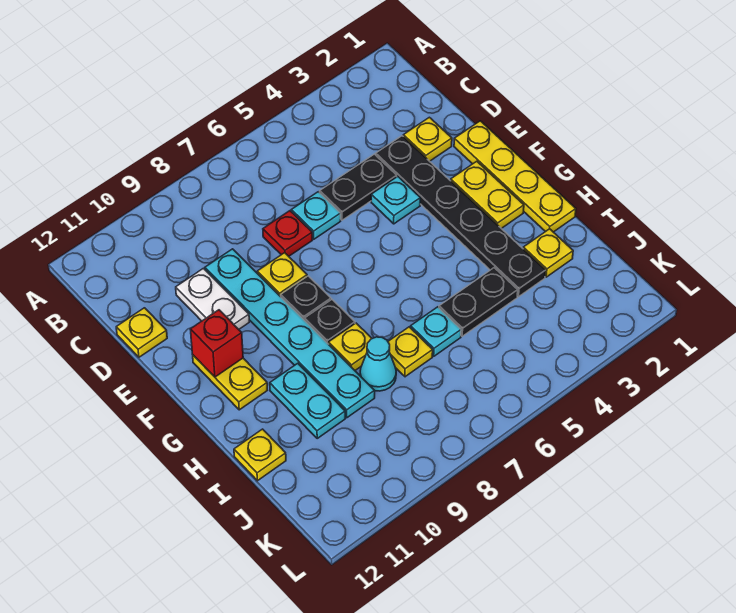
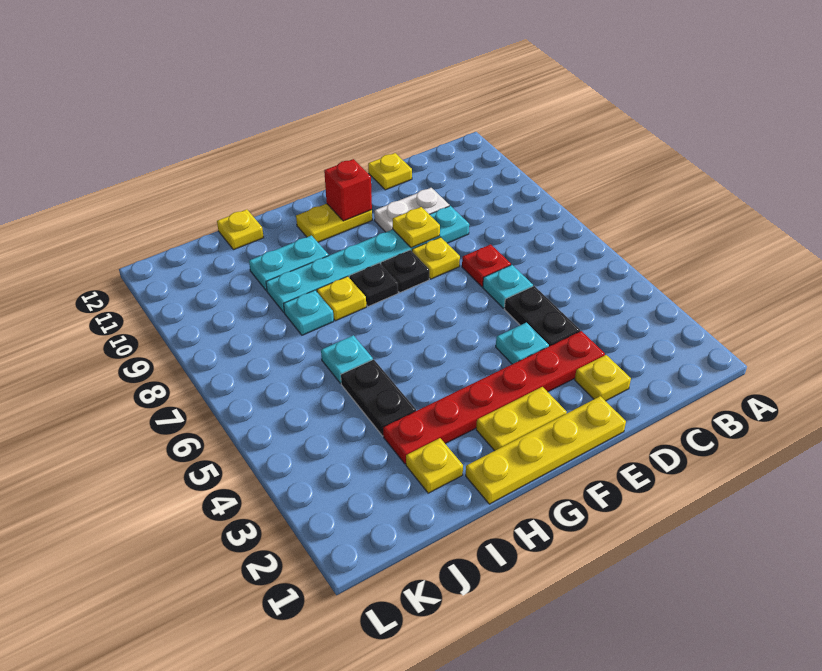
black 1x6 plate [376,136,546,297] -> red 1x6 plate [383,331,605,464]
yellow 1x1 plate [388,327,433,377] -> yellow 1x1 plate moved to [393,207,440,248]
cyan 1x1 cone [360,337,396,391] -> cyan 1x1 plate [284,290,334,335]

